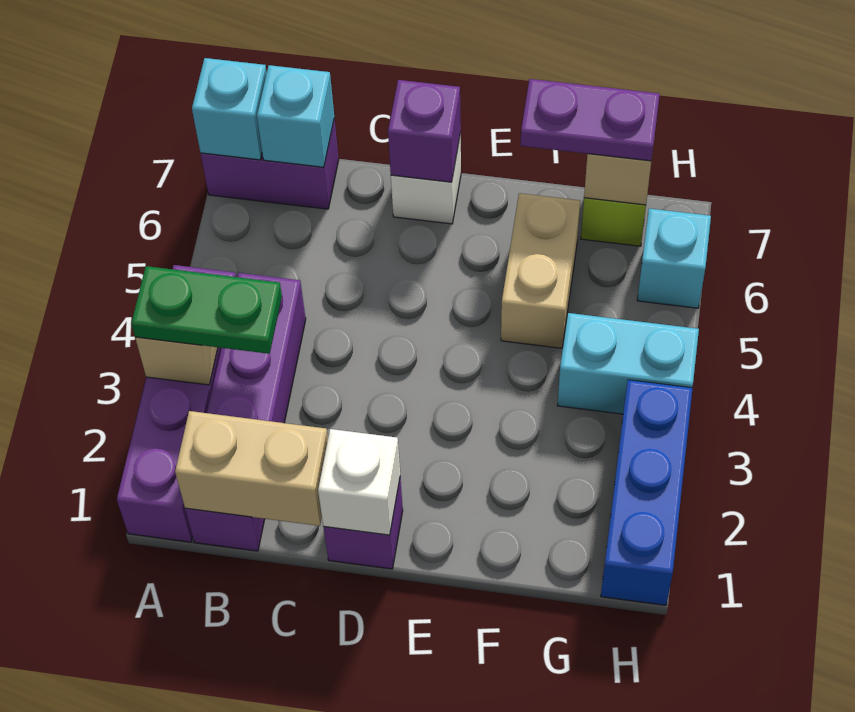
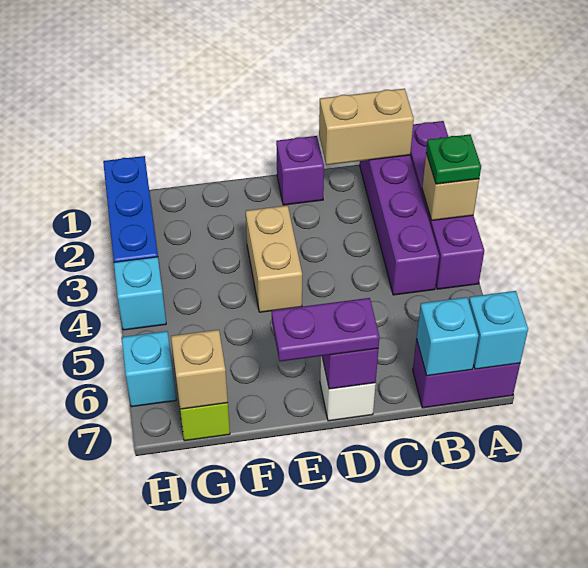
green 1x2 plate [131,266,282,354] -> green 1x1 plate [426,134,481,184]
white 1x1 brick [318,429,400,535] -> none
tan 1x2 brick [501,193,580,348] -> tan 1x2 brick moved to [246,205,302,312]
purple 1x2 plate [521,79,660,161] -> purple 1x2 plate moved to [272,298,379,361]
cyan 1x2 brick [557,313,699,414] -> cyan 1x1 brick [114,257,166,330]

